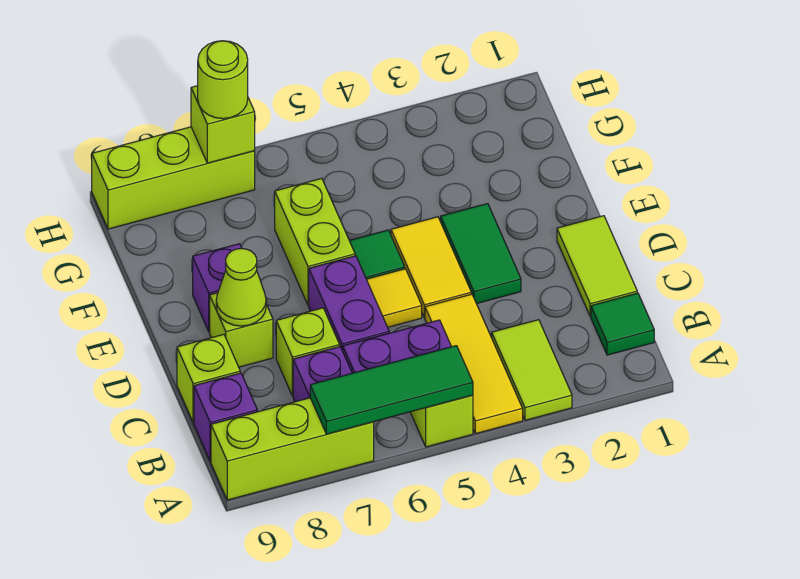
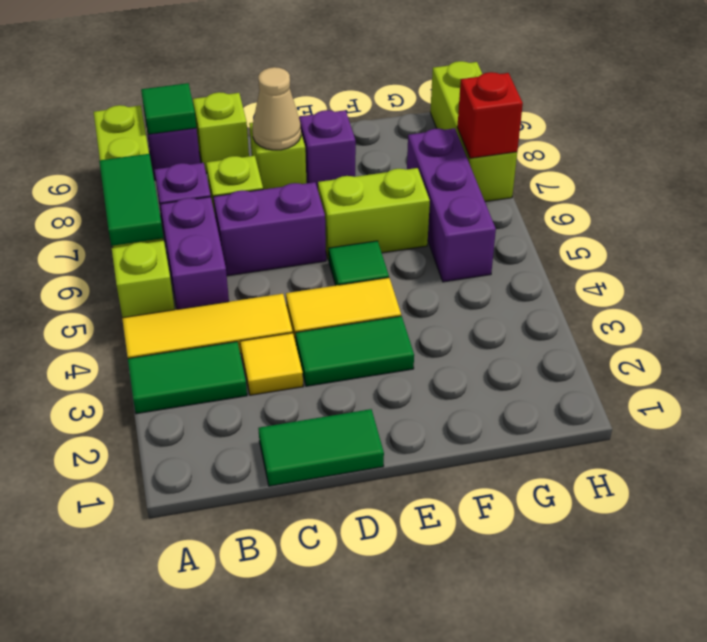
lime 1x2 tile [492,320,572,420] -> green 1x2 tile [128,342,247,414]
green 1x3 tile [310,346,473,434] -> green 1x2 tile [99,154,163,246]
green 1x1 tile [591,293,654,355] -> green 1x1 tile moved to [141,83,196,134]
lime 1x2 tile [557,216,637,316] -> green 1x2 tile [258,409,384,486]
yellow 1x1 tile [366,269,422,327] -> yellow 1x1 tile moved to [240,333,303,395]
lime 1x1 cone [216,248,266,326] -> tan 1x1 cone [253,67,301,150]
none -> purple 1x3 brick [407,128,496,282]
lime 1x1 brick [191,86,255,163] -> red 1x1 brick [457,72,523,158]
lime 1x1 round brick [198,41,248,119] -> none

